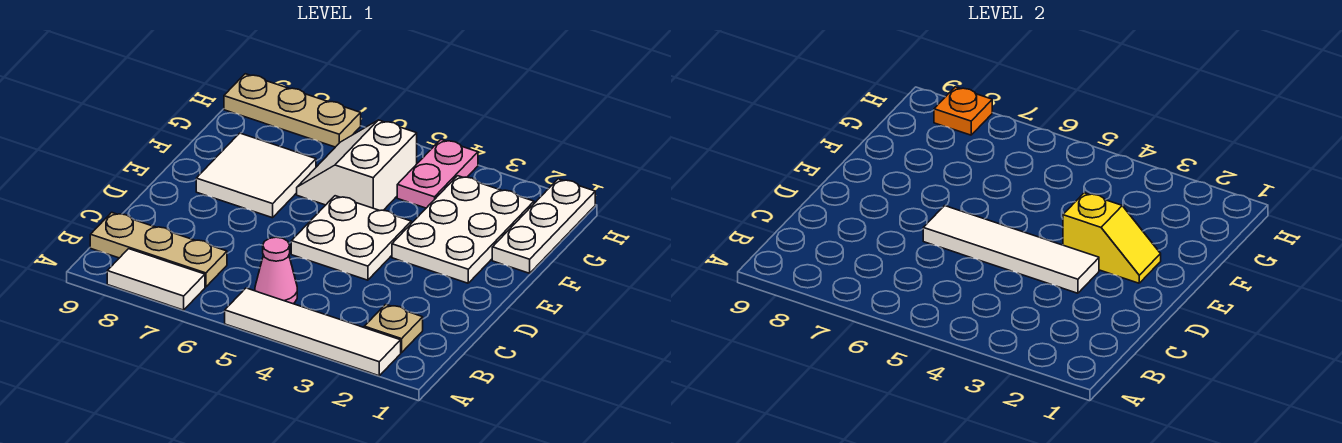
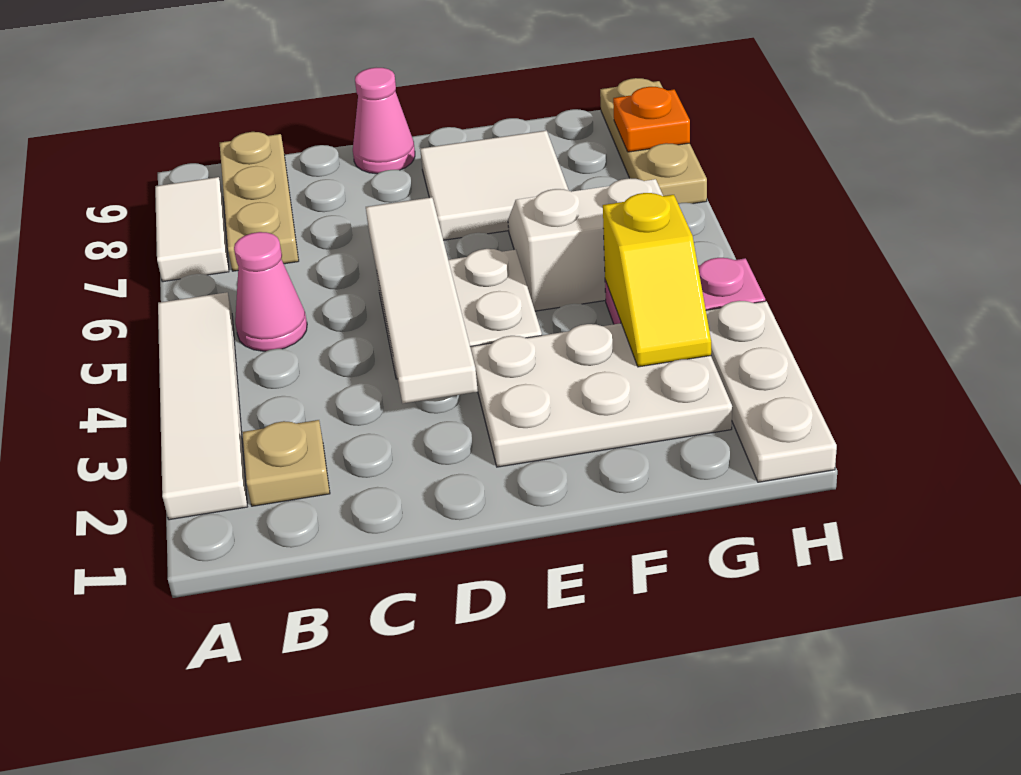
none -> pink 1x1 cone [353,68,415,174]
yellow 1x2 slope [1063,193,1161,283] -> yellow 1x2 slope moved to [603,193,711,367]
white 1x3 plate [492,179,595,273] -> white 1x3 plate turned to [706,301,837,482]

